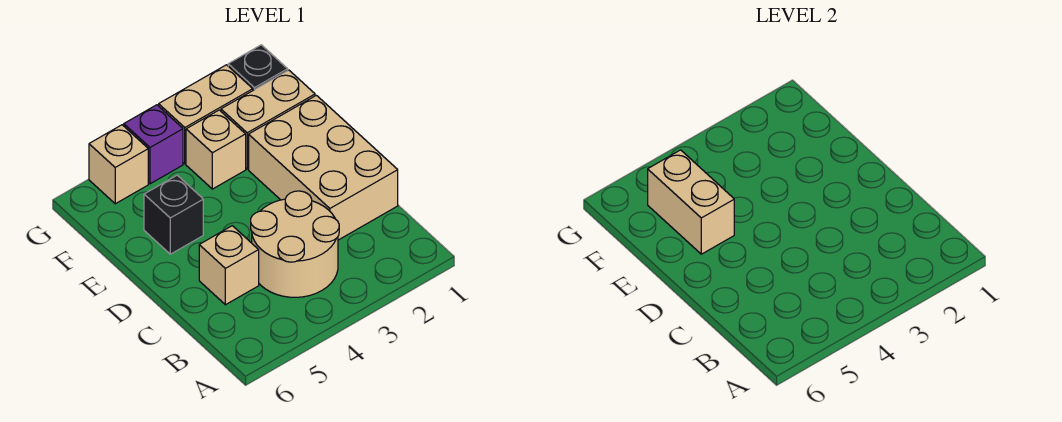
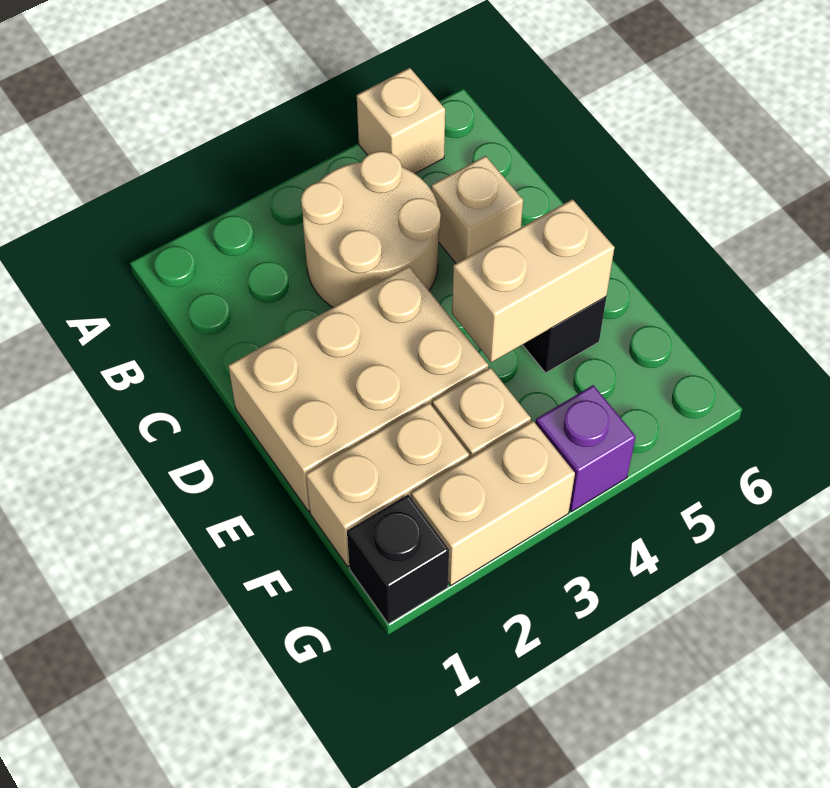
tan 2x3 brick [249,95,398,240] -> tan 2x3 brick turned to [228,266,488,511]
tan 1x2 brick [648,150,734,254] -> tan 1x2 brick turned to [452,199,614,362]
tan 1x1 brick [89,125,148,204] -> tan 1x1 brick moved to [357,68,445,174]

